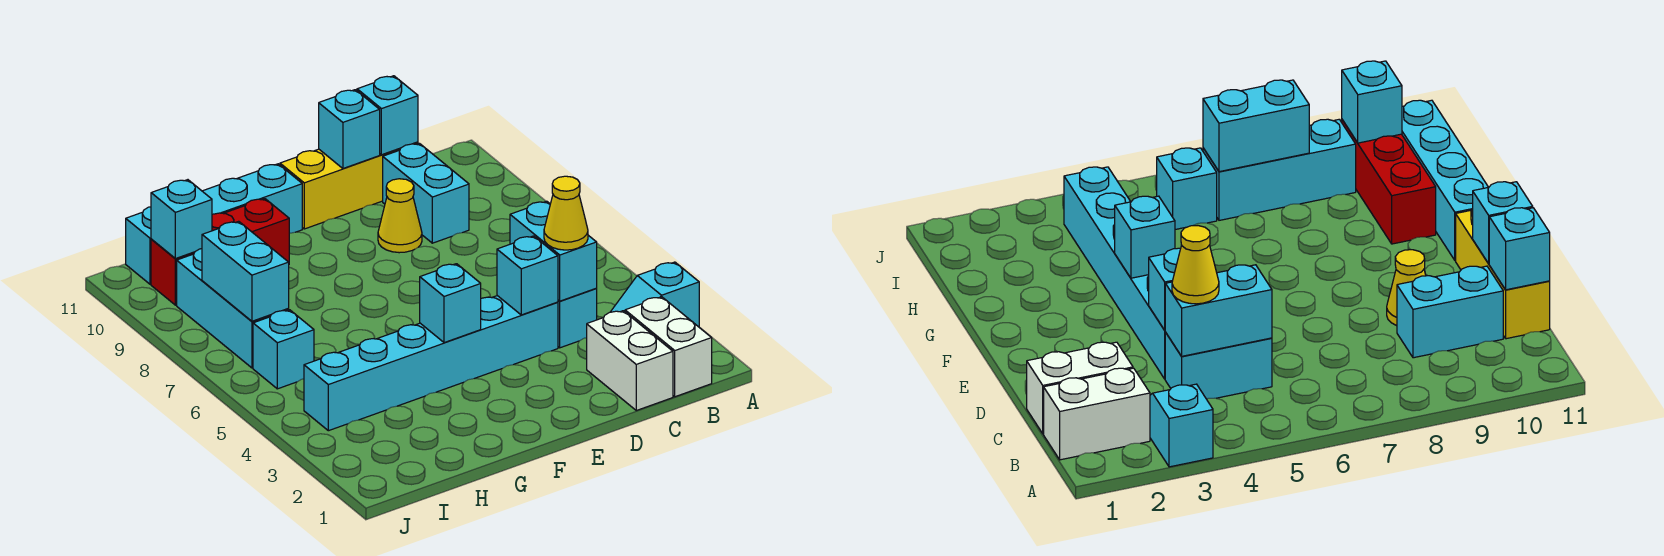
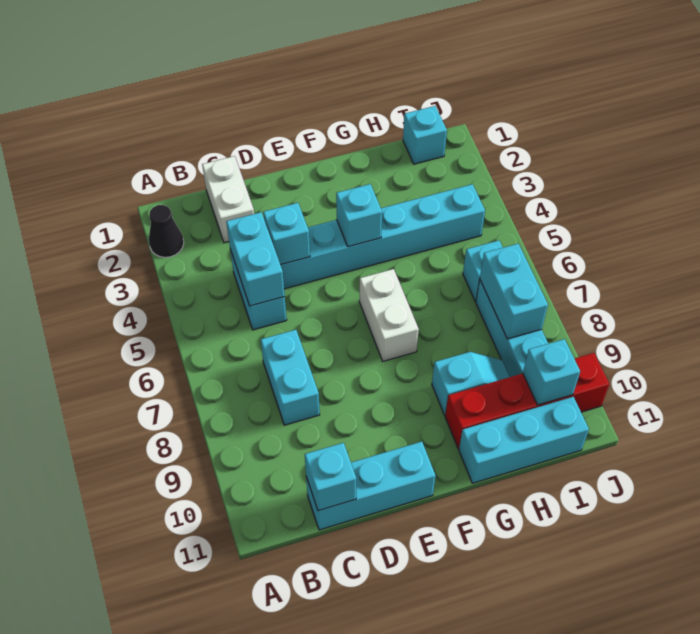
none -> black 1x1 cone [149,205,184,257]
cyan 1x2 slope [611,262,699,327] -> cyan 1x2 slope moved to [432,352,510,415]
white 1x2 brick [625,297,712,397] -> white 1x2 brick moved to [359,269,419,361]
yellow 1x1 cone [544,176,588,250] -> none
cyan 1x2 brick [383,143,469,243] -> cyan 1x2 brick moved to [261,330,320,425]
yellow 1x3 brick [280,142,418,229] -> cyan 1x3 brick [306,442,435,530]
yellow 1x1 cone [378,179,422,253] -> none
cyan 1x1 brick [319,90,380,168] -> cyan 1x1 brick moved to [403,106,447,164]
cyan 1x4 brick [126,164,302,284] -> cyan 1x3 brick [459,397,589,483]
red 1x3 brick [151,199,289,305] -> red 1x4 brick [445,353,609,449]

